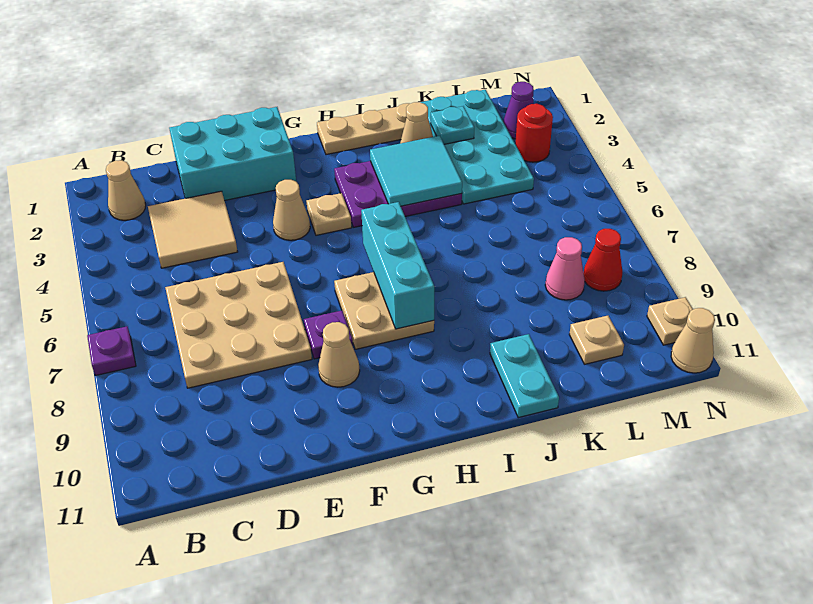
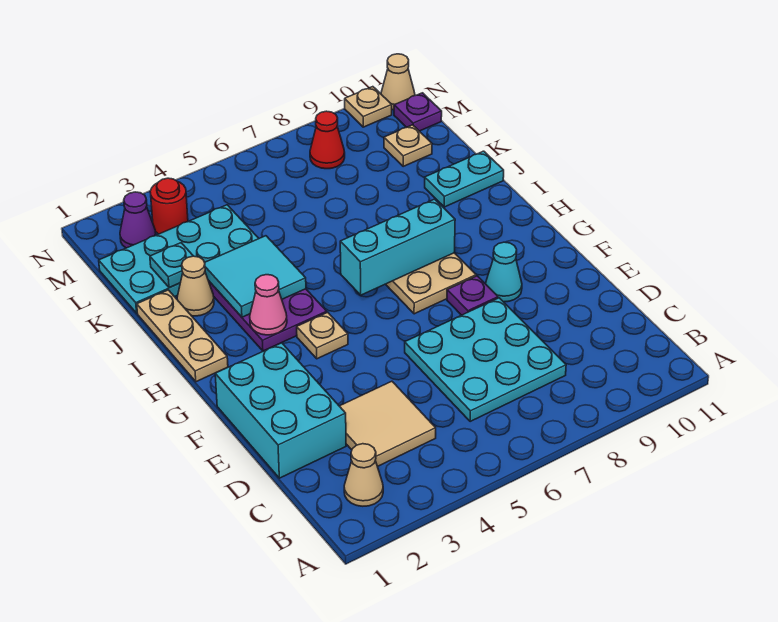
purple 1x1 plate [87,326,136,376] -> purple 1x1 plate moved to [394,93,442,131]
tan 3x3 plate [165,262,312,388] -> cyan 3x3 plate [405,298,566,422]
tan 1x1 cone [273,180,310,240] -> none
tan 1x1 cone [318,322,360,387] -> cyan 1x1 cone [486,242,522,302]
pink 1x1 cone [545,237,585,300] -> pink 1x1 cone moved to [250,275,287,335]

